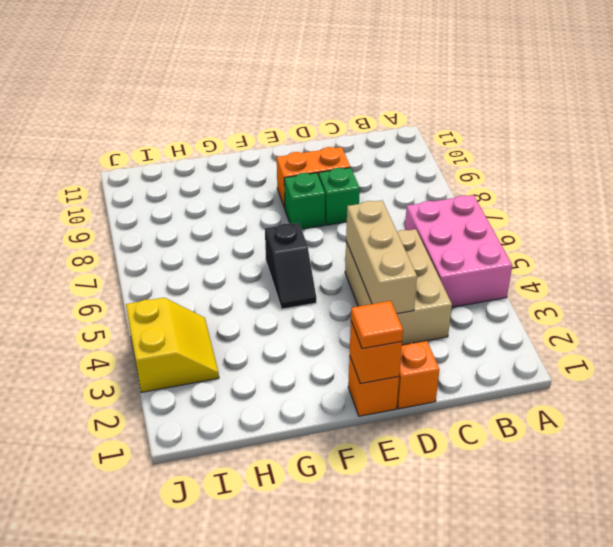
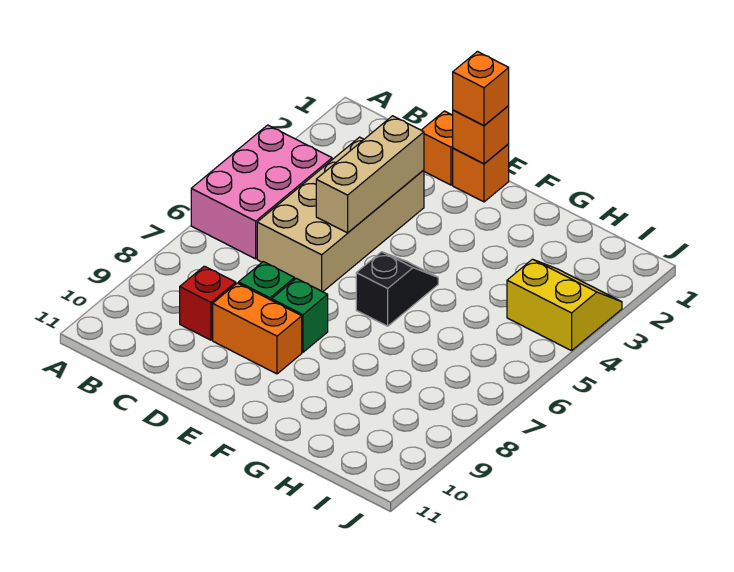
tan 2x3 brick [345,229,452,345] -> tan 2x4 brick [257,137,424,292]
none -> red 1x1 brick [180,266,236,340]
orange 1x1 tile [351,301,403,349] -> orange 1x1 brick [453,52,509,126]
yellow 2x2 slope [126,298,219,392] -> yellow 2x2 slope turned to [507,259,622,351]

